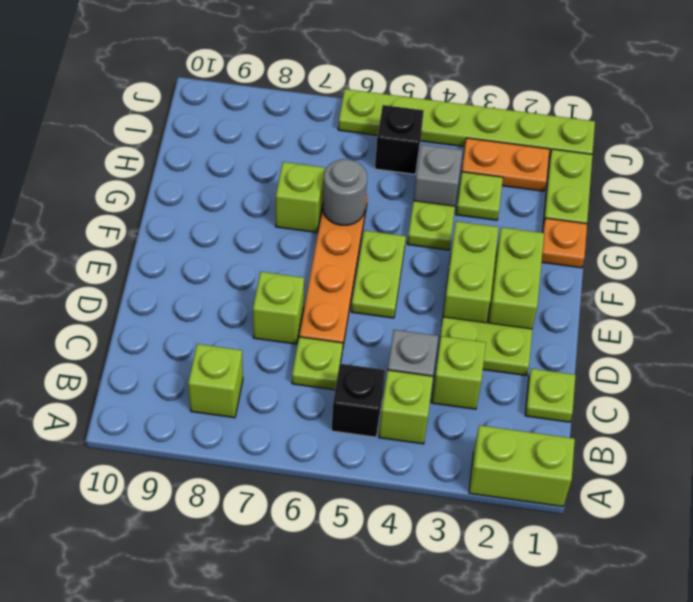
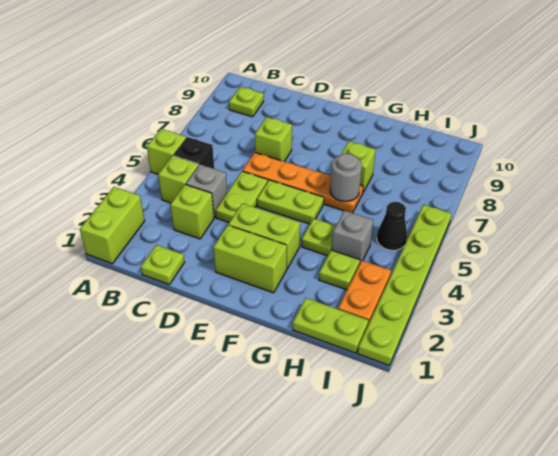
lime 1x1 brick [188,344,243,418] -> lime 1x1 brick moved to [147,129,186,174]
lime 1x1 plate [292,337,343,390] -> lime 1x1 plate moved to [229,87,264,117]
lime 1x2 plate [438,317,532,376] -> lime 1x2 plate moved to [215,171,268,223]
orange 1x1 plate [542,218,587,268] -> none
black 1x1 brick [375,105,424,174] -> black 1x1 cone [377,202,407,250]

